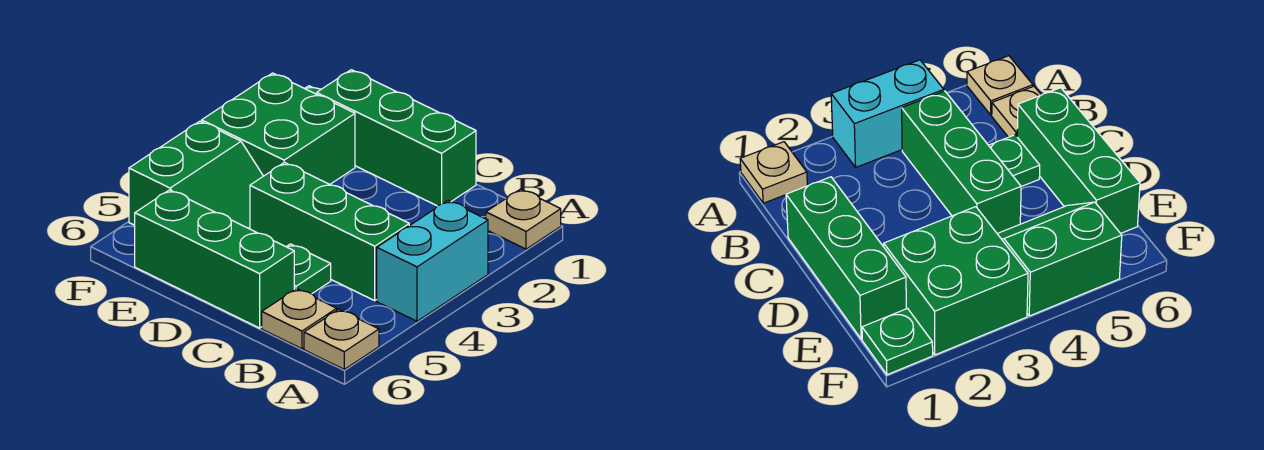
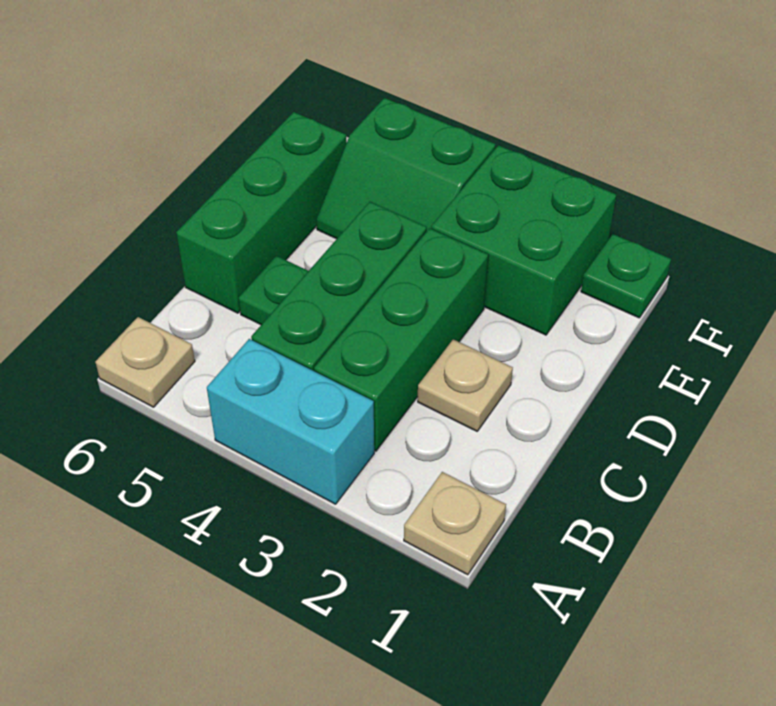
tan 1x1 plate [262,289,337,349] -> tan 1x1 plate moved to [418,339,513,431]
green 1x3 brick [317,70,476,206] -> green 1x3 brick moved to [314,228,488,451]

